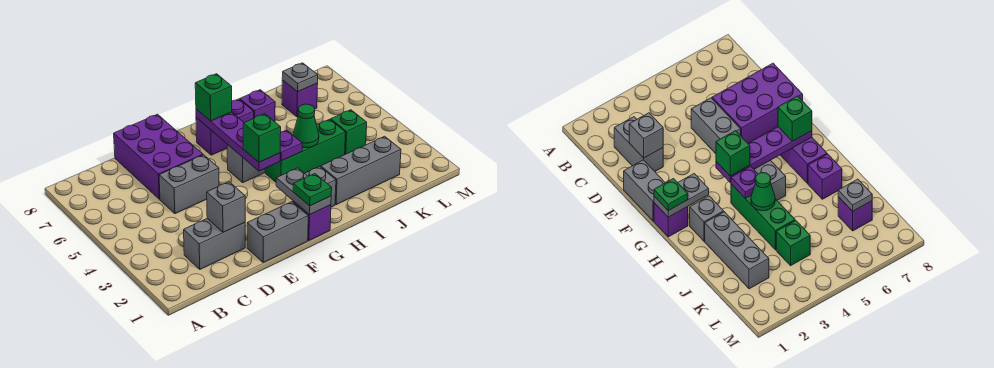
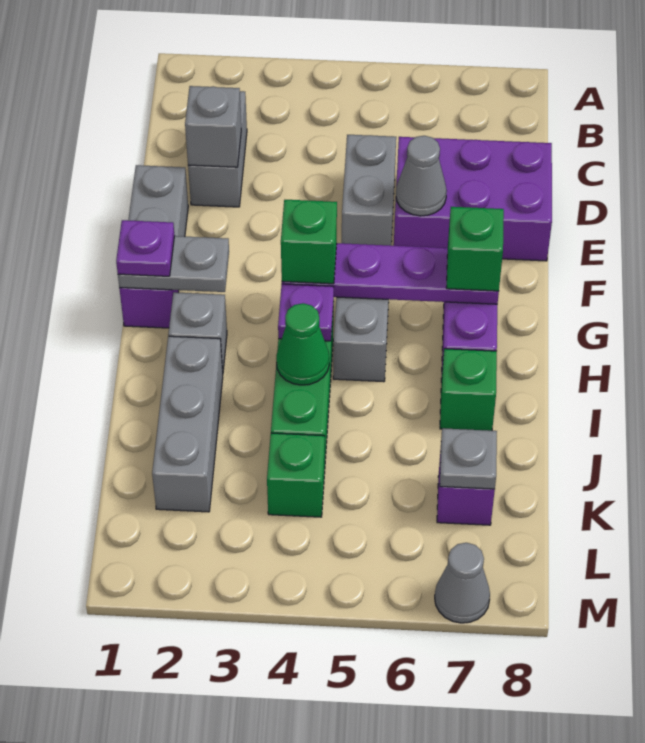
none -> grey 1x1 cone [396,136,447,216]
green 1x1 plate [293,174,332,206] -> purple 1x1 plate [116,220,175,276]
purple 1x1 brick [240,90,275,122] -> green 1x1 brick [440,349,497,431]
none -> grey 1x1 cone [435,543,490,623]

